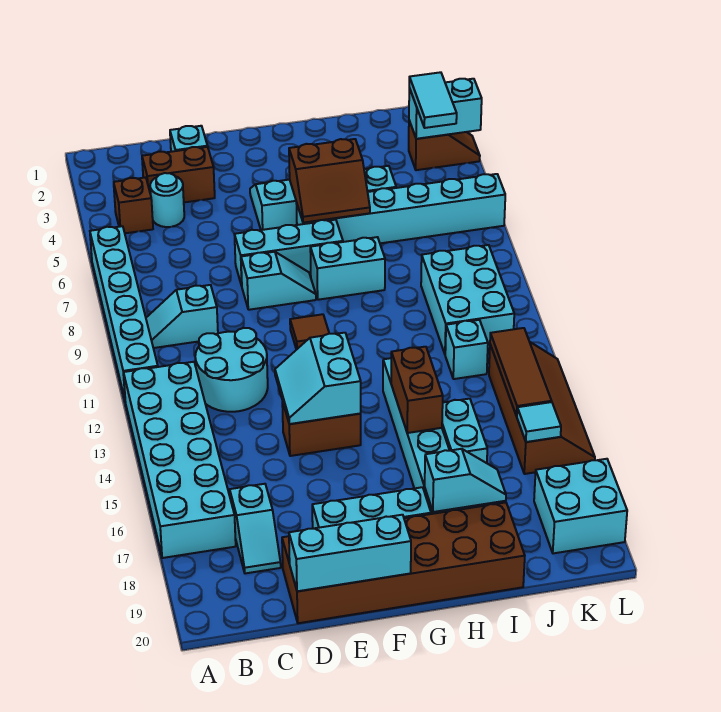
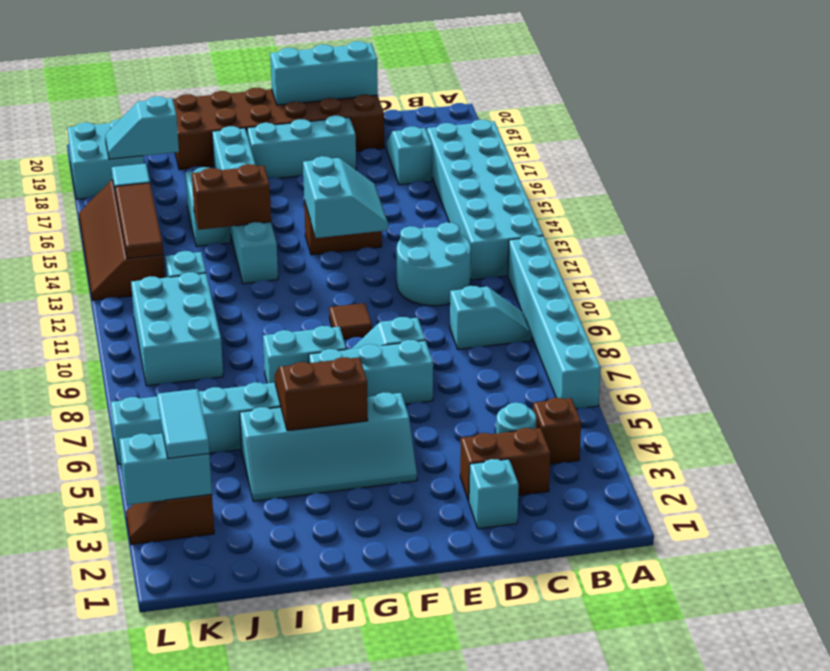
brown 1x2 brick [391,347,443,433] -> brown 1x2 brick turned to [192,164,271,230]
cyan 1x2 slope [425,449,506,512] -> cyan 1x2 slope moved to [105,96,179,159]

